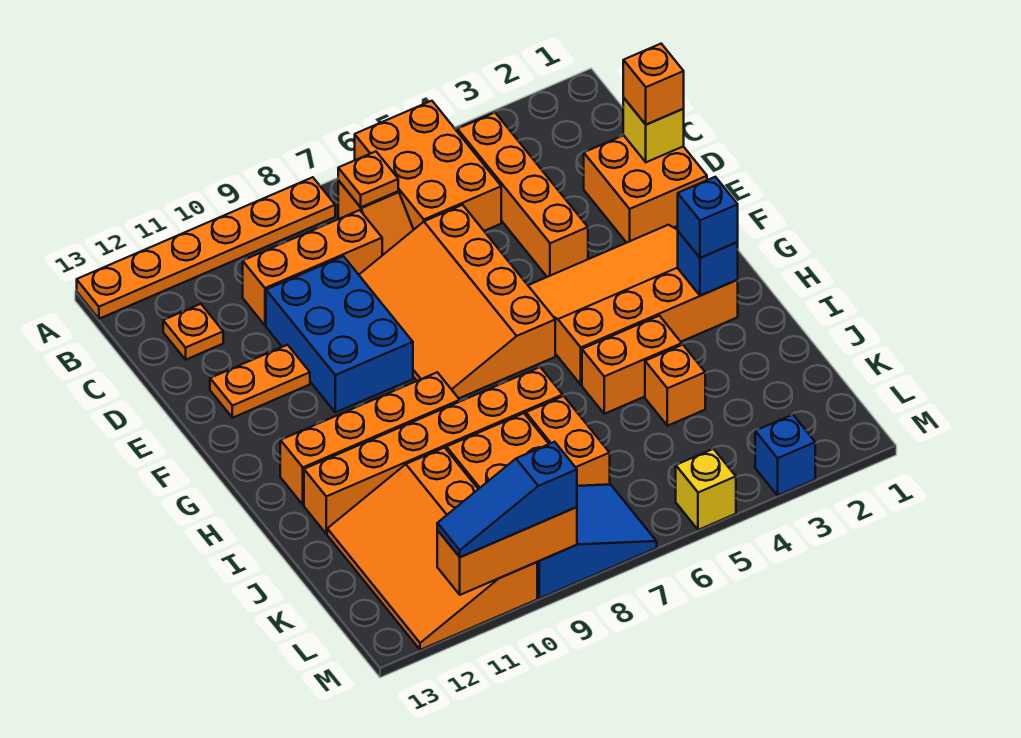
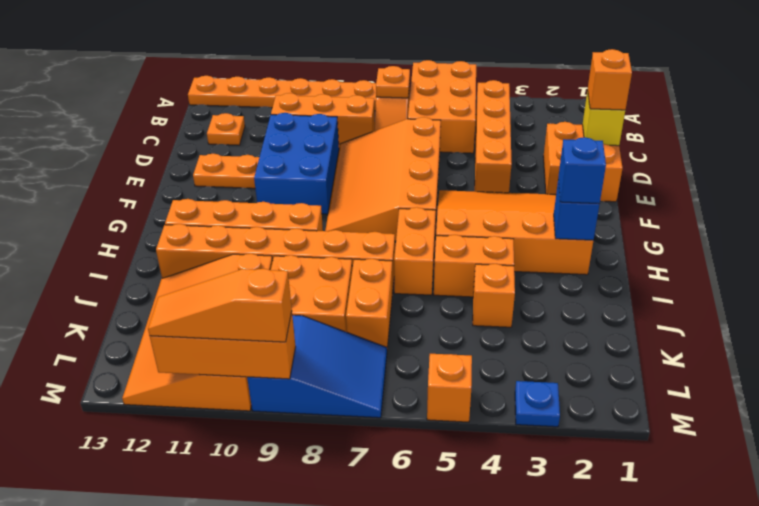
none -> orange 1x2 brick [394,207,436,295]
blue 1x1 brick [755,415,815,495] -> blue 1x1 plate [515,381,560,427]
yellow 1x1 brick [676,449,736,530] -> orange 1x1 brick [427,354,472,422]
blue 1x3 slope [437,442,577,557] -> orange 1x3 slope [148,269,292,342]

